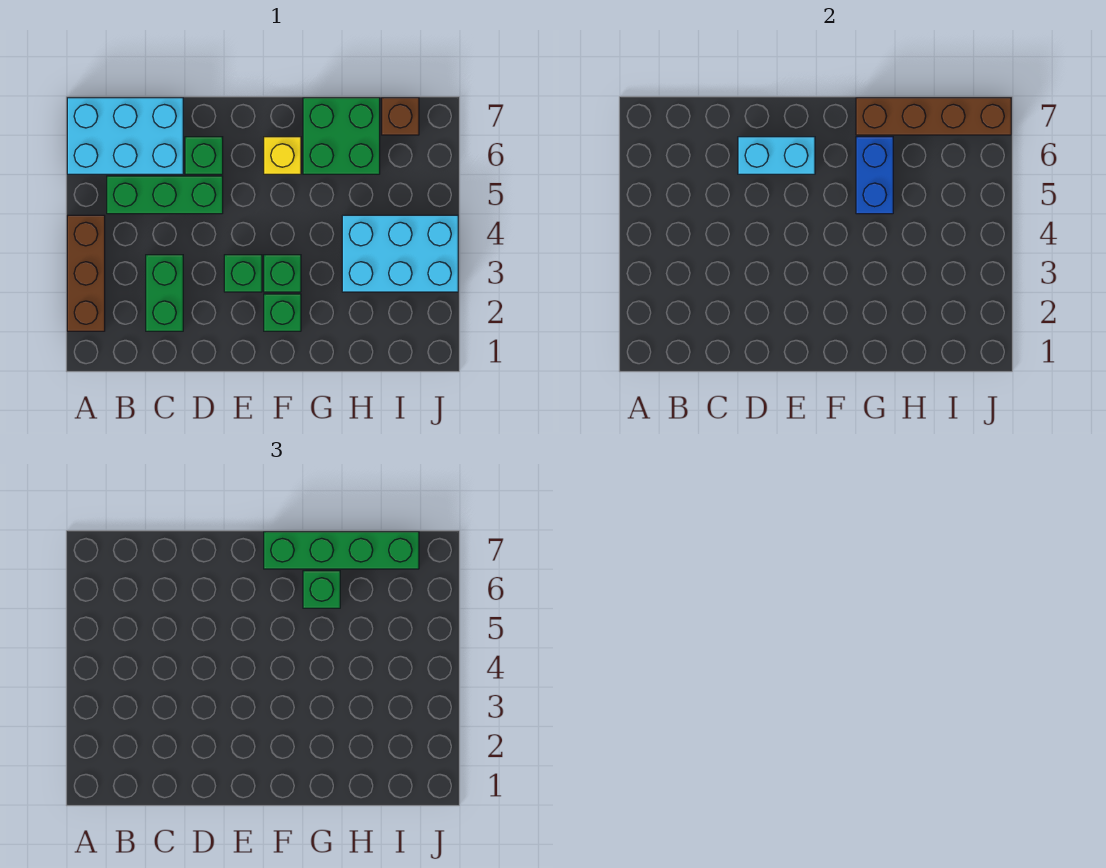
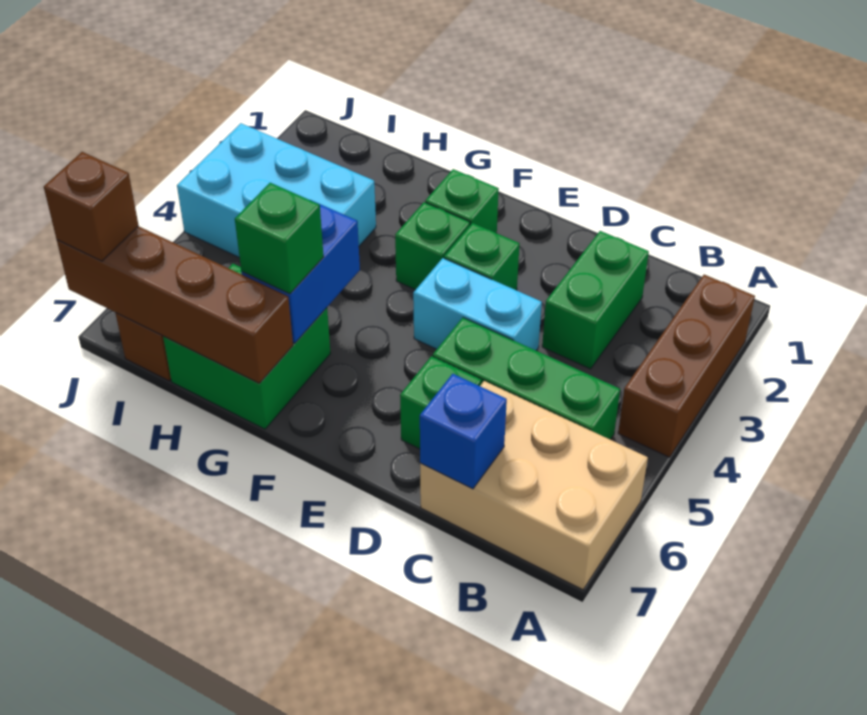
cyan 2x3 brick [67,98,183,174] -> tan 2x3 brick [420,381,648,590]
none -> blue 1x1 brick [420,374,507,489]
cyan 1x2 brick [738,137,815,174] -> cyan 1x2 brick moved to [413,258,542,350]
yellow 1x1 brick [264,137,301,174] -> none
green 1x4 brick [264,532,419,569] -> none
none -> brown 1x1 brick [44,152,139,261]

